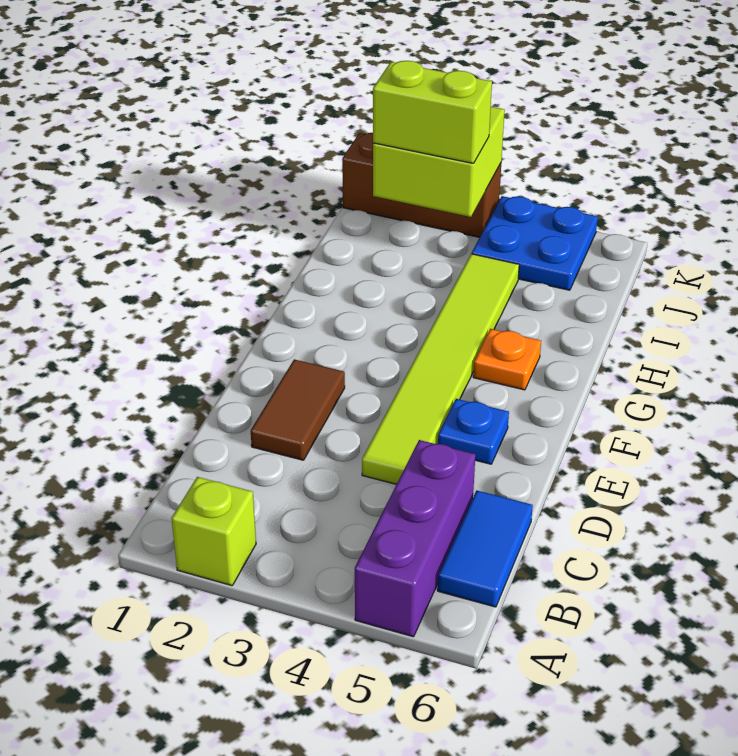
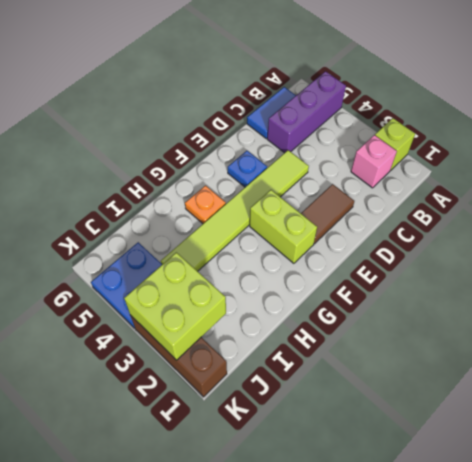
none -> pink 1x1 brick [351,135,397,188]
lime 1x2 brick [373,61,492,164] -> lime 1x2 brick moved to [250,190,317,263]

